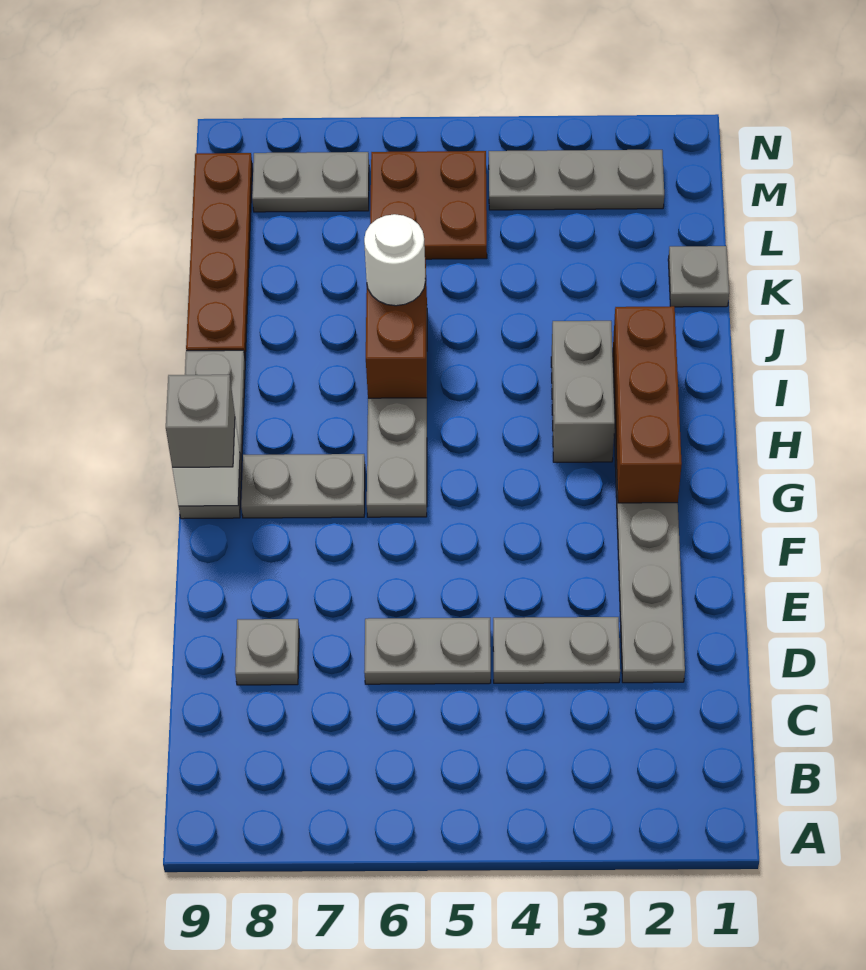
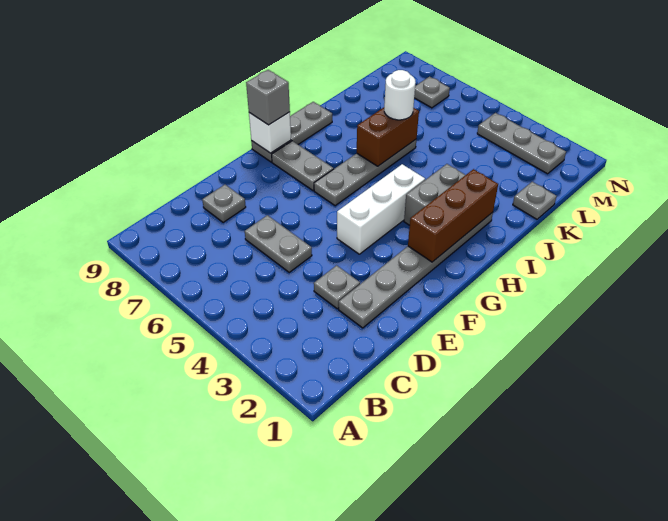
grey 1x2 plate [493,617,620,683] -> grey 1x1 plate [314,265,360,309]
none -> white 1x3 brick [337,164,425,254]
brown 1x4 plate [186,153,252,360] -> none
brown 2x2 plate [370,151,487,259] -> none
grey 1x2 plate [252,152,369,212] -> grey 1x1 plate [414,77,450,108]

